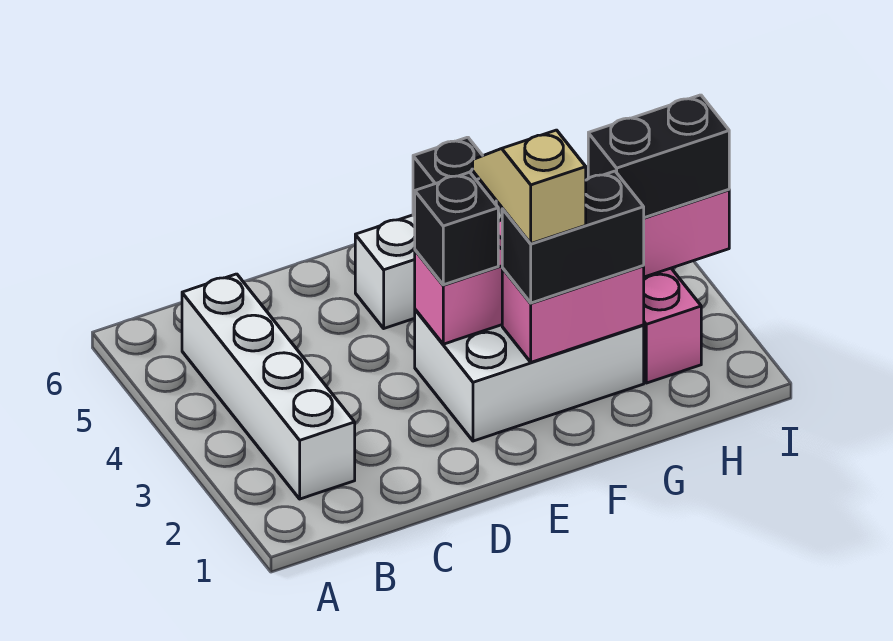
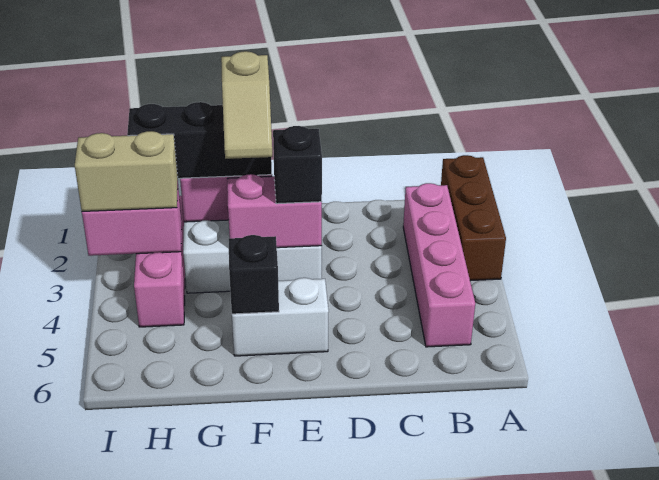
none -> brown 1x3 brick [441,155,506,281]
white 1x4 brick [182,274,355,499] -> pink 1x4 brick [403,183,475,347]
black 1x2 brick [502,171,644,303] -> black 1x3 brick [127,102,272,178]
black 1x2 brick [588,95,729,218] -> tan 1x2 brick [75,131,178,211]

